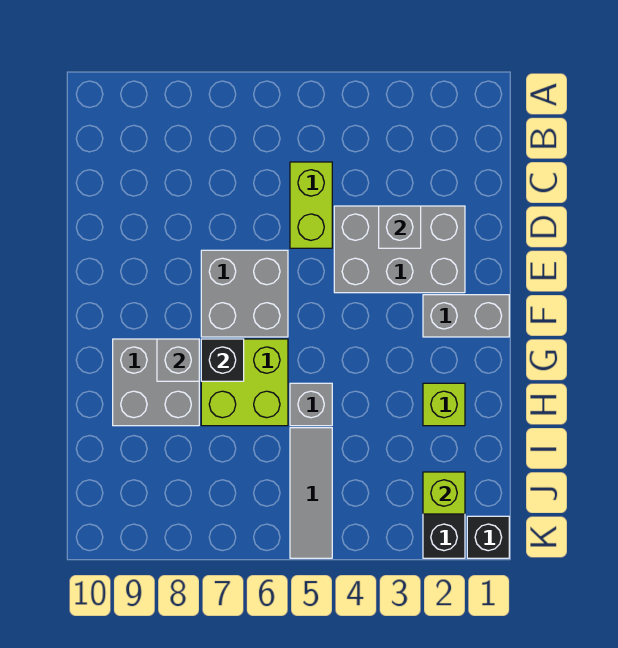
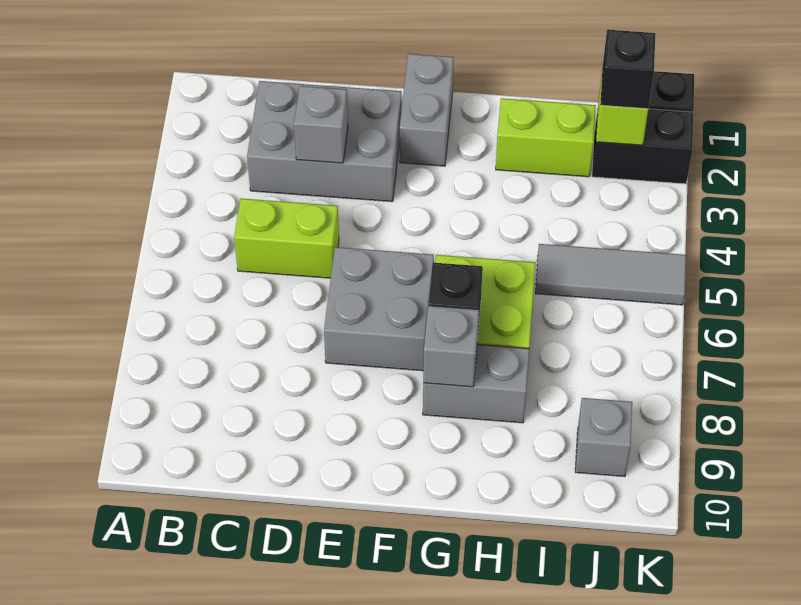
grey 2x3 brick [334,206,465,293] -> grey 2x3 brick turned to [247,81,401,202]
grey 2x2 brick [113,339,199,426] -> grey 1x2 brick [423,345,529,423]
lime 1x1 brick [423,383,465,426] -> lime 1x2 brick [496,98,596,177]
grey 1x1 brick [290,383,332,426] -> grey 1x1 brick moved to [575,398,632,476]
none -> black 1x1 brick [600,30,656,109]

